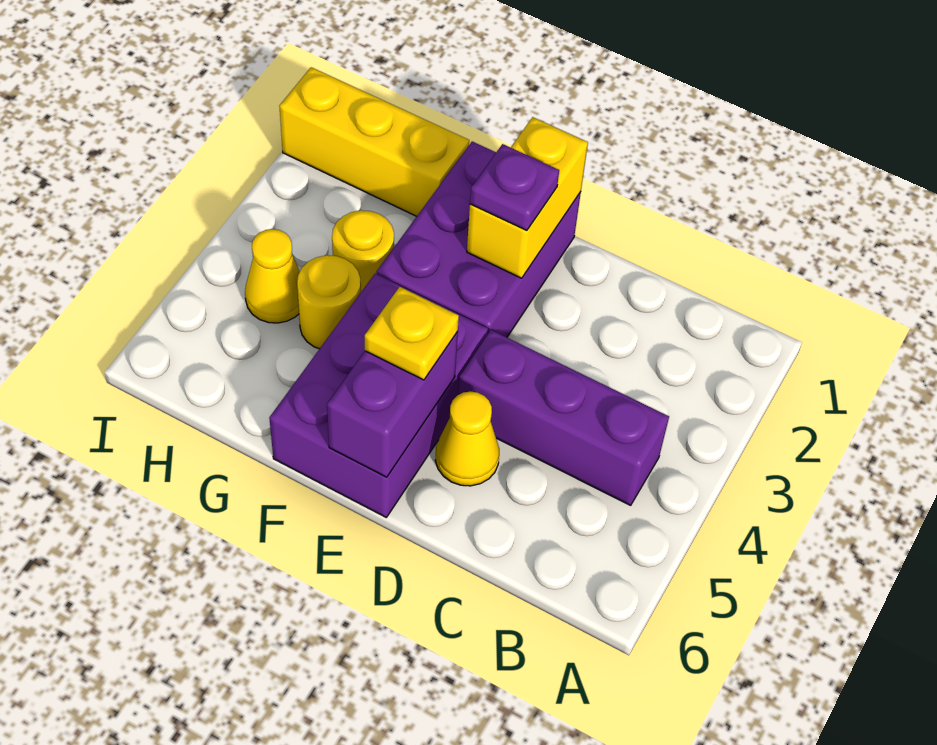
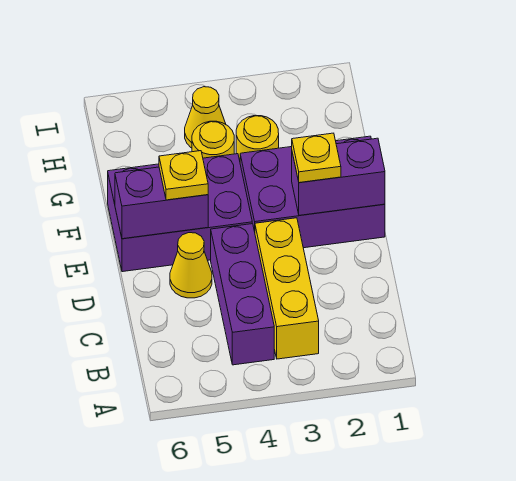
yellow 1x2 brick [467,117,588,278] -> purple 1x2 brick [292,138,385,215]
purple 1x1 plate [470,144,559,230] -> yellow 1x1 plate [292,133,341,183]
yellow 1x3 brick [279,67,469,216] -> yellow 1x3 brick moved to [255,218,319,359]

